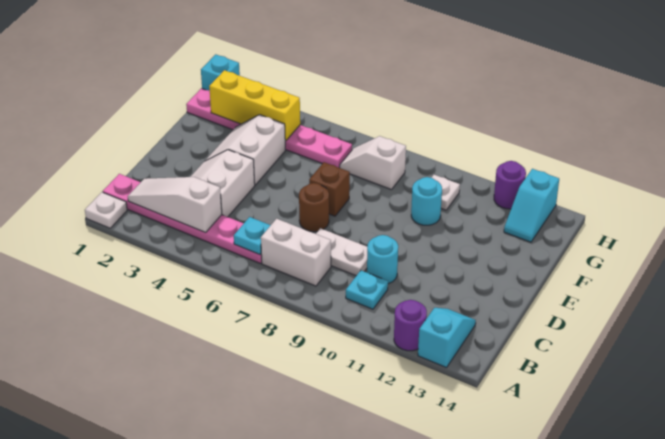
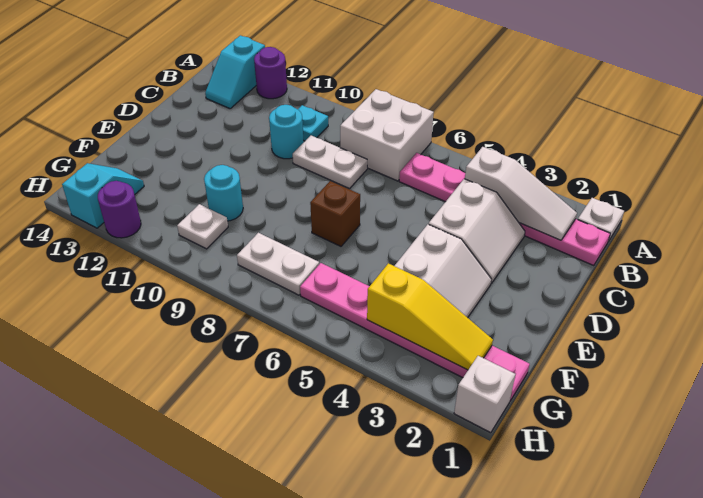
cyan 1x1 plate [234,217,271,255] -> none
white 1x2 brick [261,219,331,286] -> white 2x2 brick [340,89,434,181]
brown 1x1 round brick [299,183,329,232] -> none
yellow 1x3 brick [209,70,300,141] -> yellow 1x3 slope [367,263,493,370]
white 1x2 slope [340,136,406,190] -> white 1x2 plate [237,233,319,295]
cyan 1x1 brick [201,54,240,91] -> white 1x1 brick [454,356,515,433]

